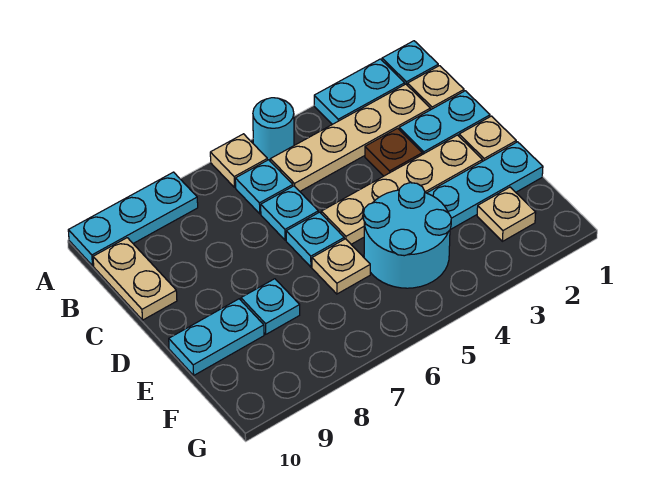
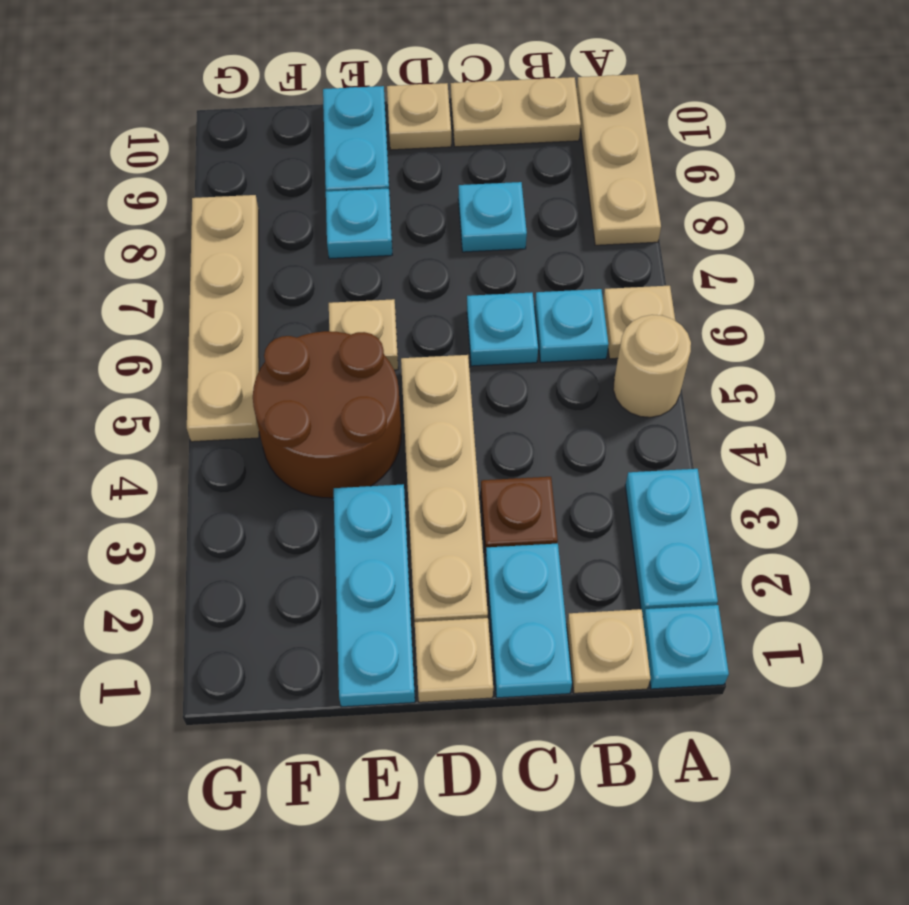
cyan 1x1 round brick [253,98,294,161] -> tan 1x1 round brick [613,315,691,417]
cyan 1x3 plate [68,172,198,266] -> tan 1x3 plate [576,74,661,245]
tan 1x4 plate [270,84,430,191] -> tan 1x4 plate moved to [187,195,259,442]
cyan 1x1 plate [286,212,344,267] -> cyan 1x1 plate moved to [458,182,527,252]
cyan 2x2 round brick [363,183,451,288] -> brown 2x2 round brick [253,331,401,498]
tan 1x1 plate [477,187,536,241] -> tan 1x1 plate moved to [387,83,451,150]

